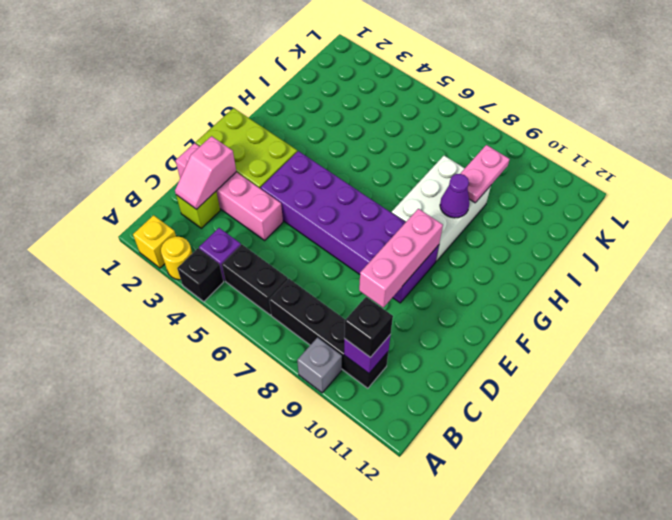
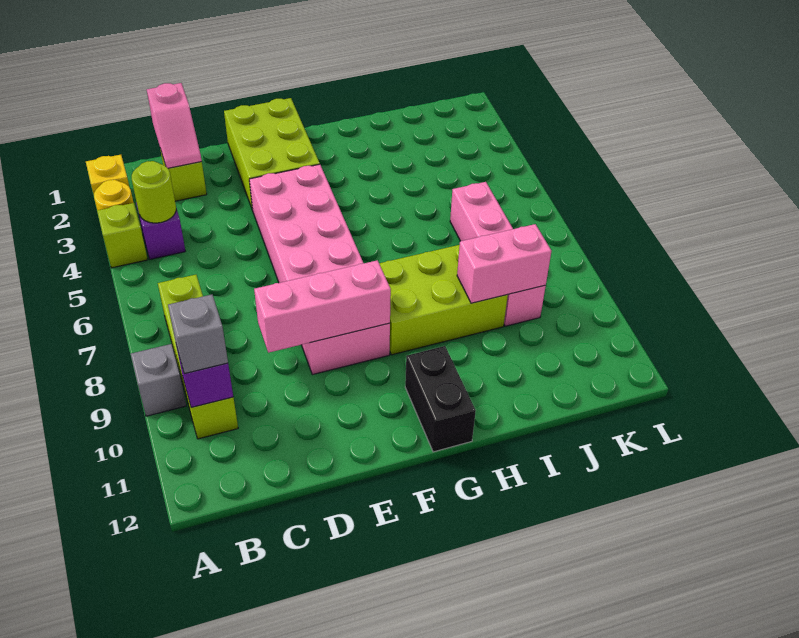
black 1x1 brick [177,248,224,302] -> lime 1x1 brick [97,203,148,268]
none -> lime 1x1 round brick [132,161,176,223]
black 1x2 brick [222,244,288,315] -> black 1x2 brick moved to [405,346,476,452]
black 1x4 brick [269,279,388,388] -> lime 1x4 brick [158,275,238,439]
black 1x1 brick [344,297,393,357] -> grey 1x1 brick [168,295,228,374]
pink 1x2 slope [175,136,236,209] -> pink 1x2 slope turned to [147,83,202,168]
pink 1x4 brick [176,143,283,240] -> pink 1x4 brick moved to [450,182,546,326]
purple 2x6 brick [261,151,439,303] -> pink 2x6 brick [249,164,390,375]
white 2x3 brick [392,156,491,261] -> lime 2x3 brick [379,245,508,355]
purple 1x1 cone [440,174,469,218] -> none
pink 1x2 plate [460,145,510,203] -> pink 1x2 brick [457,224,551,303]

